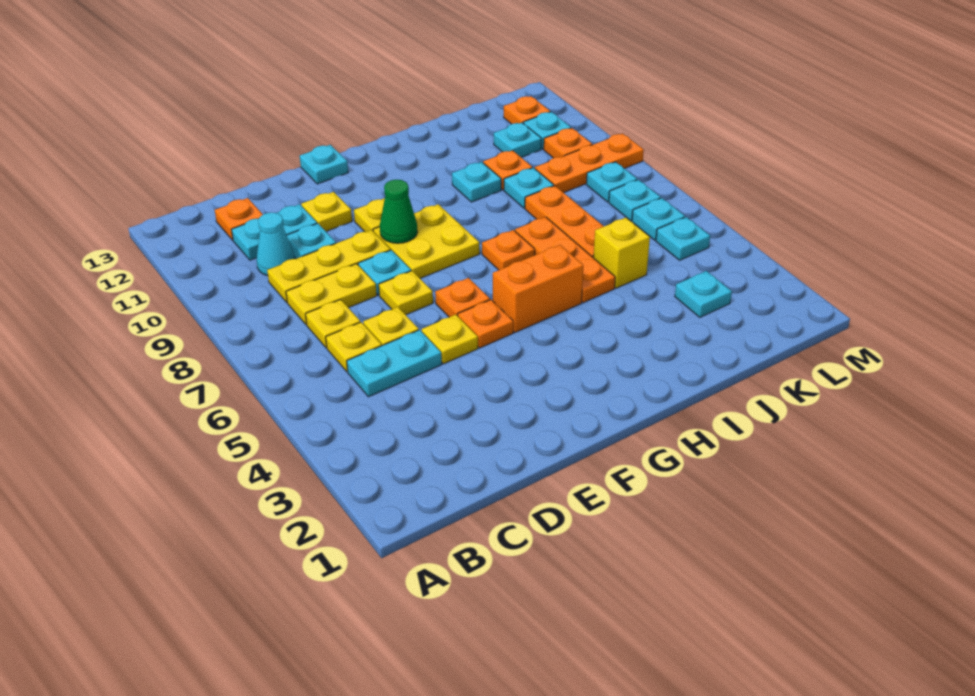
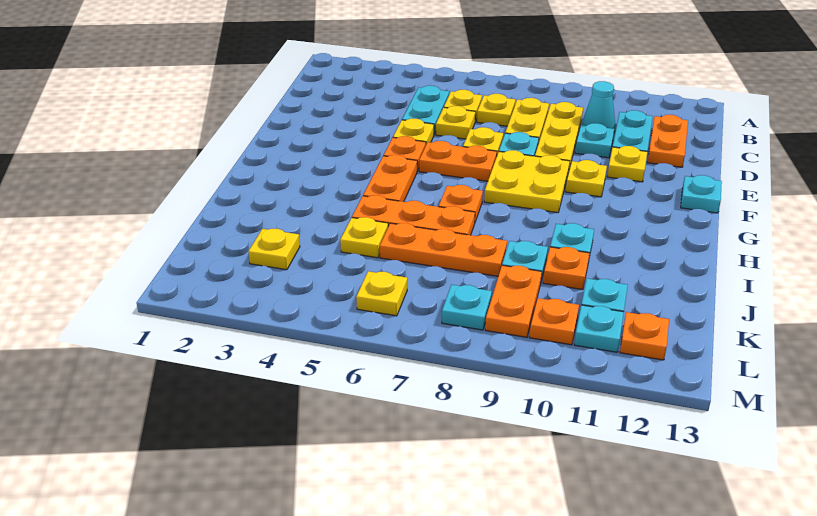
orange 1x1 plate [215,198,263,240] -> orange 1x2 plate [648,115,688,167]
orange 1x1 plate [435,278,490,317] -> orange 1x2 plate [419,141,497,181]
green 1x1 cone [380,180,418,243] -> none
orange 1x2 brick [493,245,583,332] -> orange 1x2 plate [363,155,417,202]
yellow 1x1 brick [594,218,650,288] -> yellow 1x1 plate [340,217,388,258]
cyan 1x1 plate [675,271,732,317] -> yellow 1x1 plate [248,229,300,270]
orange 1x3 plate [535,133,644,193] -> orange 1x2 plate [485,265,542,337]
cyan 1x1 plate [656,217,710,260] -> none
cyan 1x1 plate [632,198,685,240] -> yellow 1x1 plate [356,271,407,316]
cyan 1x1 plate [609,180,661,221] -> none

